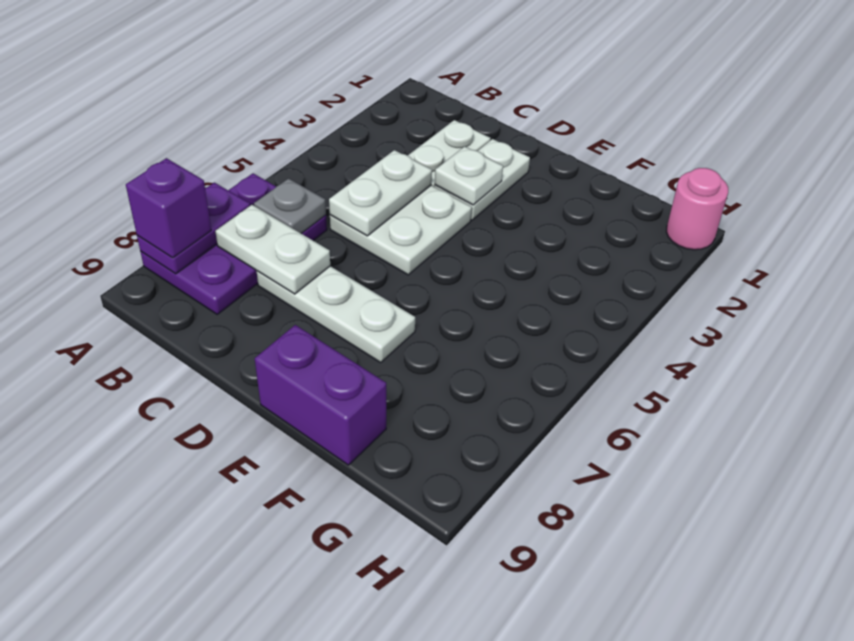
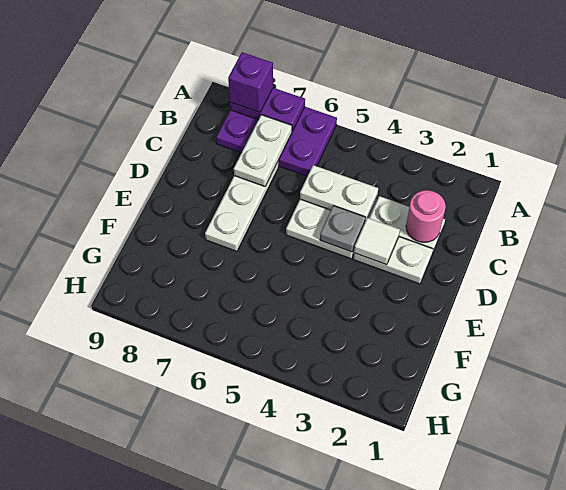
grey 1x1 plate [254,179,326,233] -> grey 1x1 plate moved to [320,206,366,252]
white 1x1 plate [435,146,503,205] -> white 1x1 tile [354,218,400,265]
purple 1x2 brick [255,325,386,465] -> none
pink 1x1 round brick [666,168,728,250] -> pink 1x1 round brick moved to [406,190,446,242]

